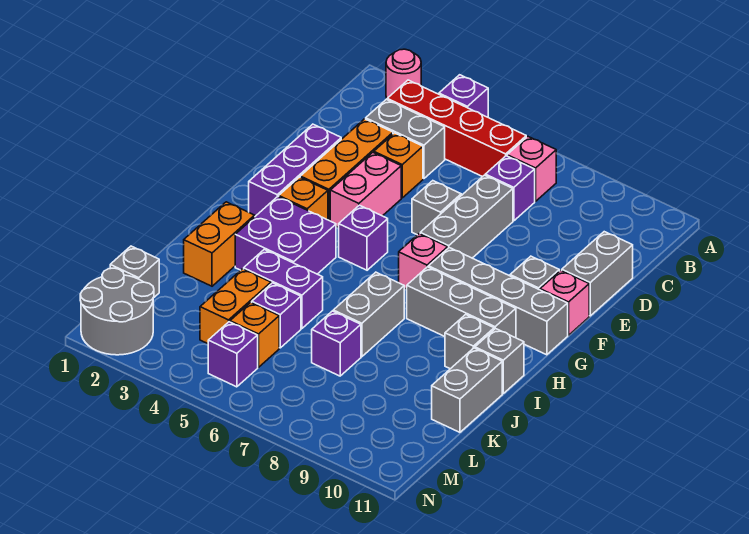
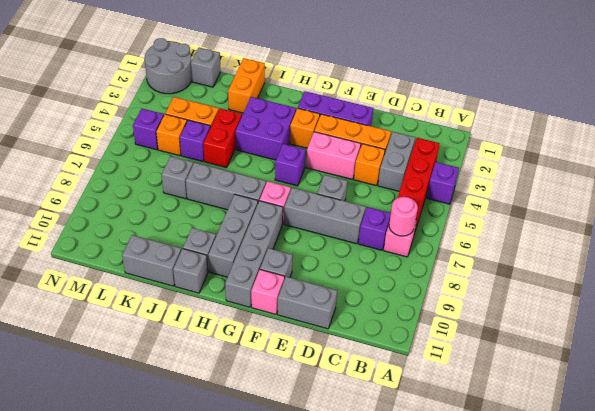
pink 1x1 round brick [386,49,421,99] -> pink 1x1 round brick moved to [389,197,418,236]
orange 1x2 brick [184,202,255,286] -> orange 1x2 brick turned to [228,58,265,113]
grey 1x2 brick [333,272,404,357] -> grey 1x3 brick [186,163,266,210]
purple 1x2 brick [244,249,323,329] -> red 1x2 brick [203,108,242,168]
purple 1x1 brick [312,311,361,376] -> grey 1x1 brick [162,156,193,199]

